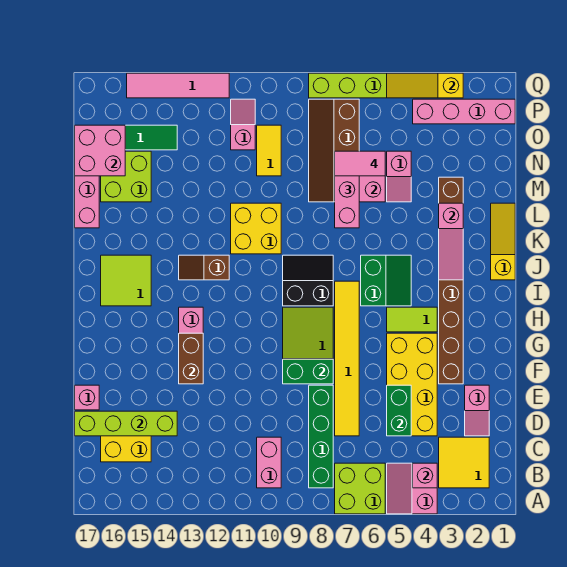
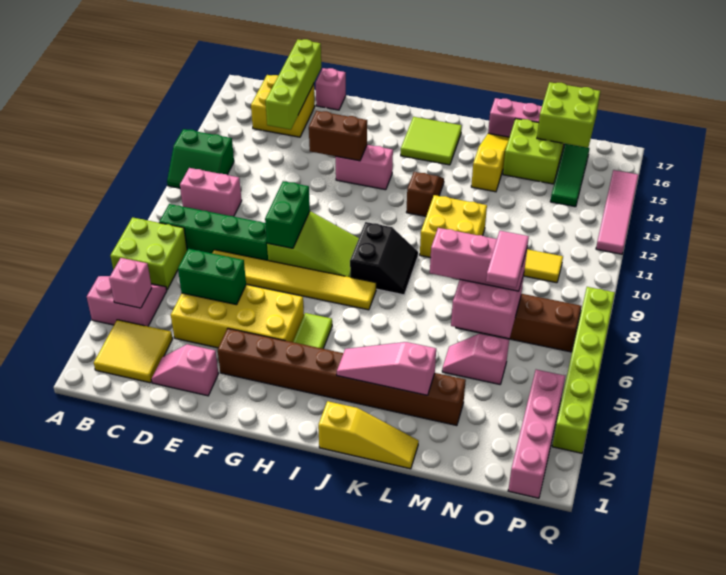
green 2x2 slope [361,255,411,306] -> green 2x2 slope moved to [167,129,234,188]
pink 2x2 brick [75,125,125,176] -> lime 2x2 brick [537,82,600,148]
pink 1x2 slope [231,99,255,150] -> none
yellow 1x3 slope [387,73,463,98] -> yellow 1x3 slope moved to [471,133,509,192]

